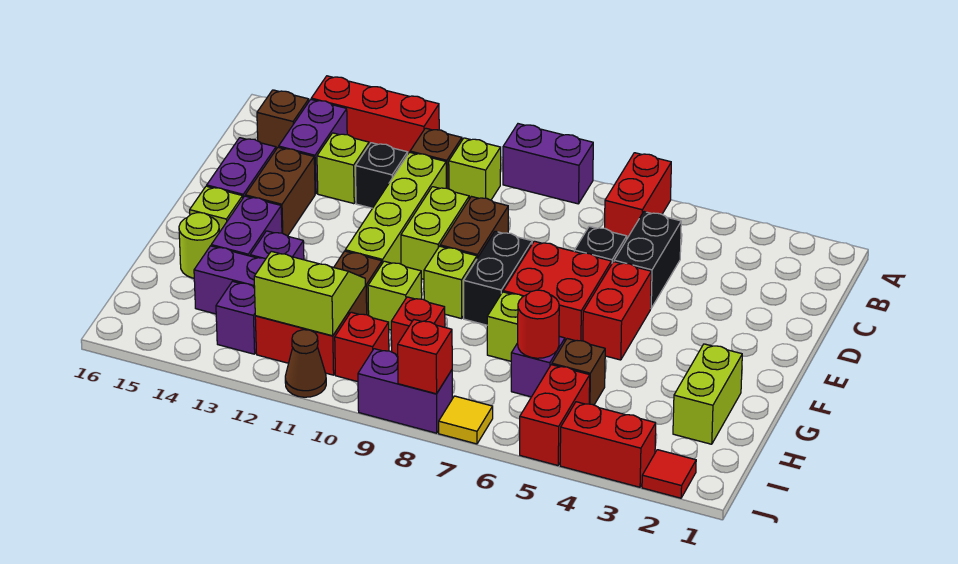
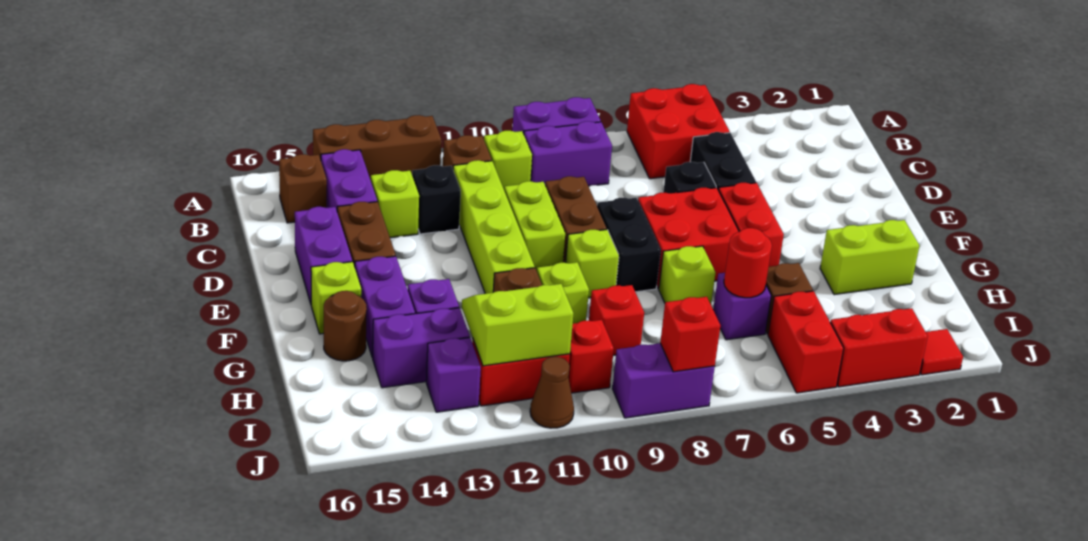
red 1x2 brick [605,153,671,238] -> red 2x2 brick [627,84,730,179]
red 1x3 brick [311,76,439,154] -> brown 1x3 brick [313,115,441,180]
none -> purple 1x2 brick [524,121,612,186]
lime 1x2 brick [673,344,742,444] -> lime 1x2 brick turned to [820,220,919,295]
lime 1x1 round brick [179,213,219,278] -> brown 1x1 round brick [324,291,367,361]
yellow 1x1 tile [439,396,493,444] -> none

